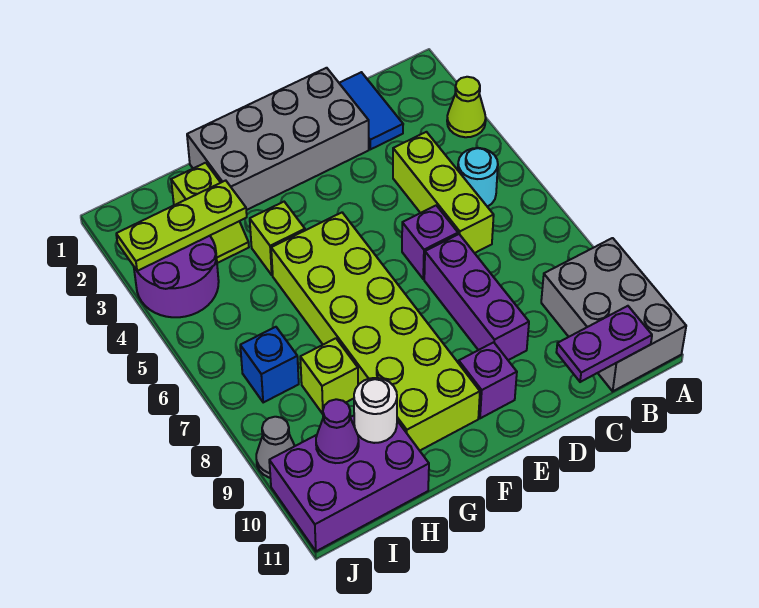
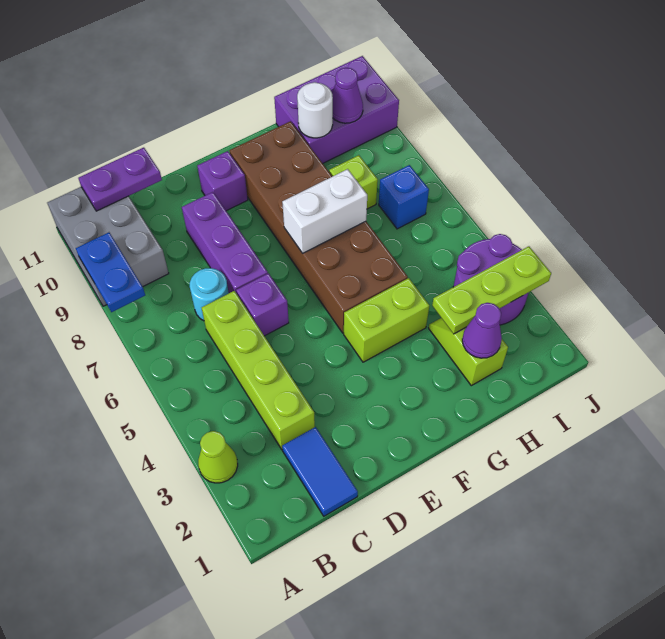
none -> blue 1x2 plate [76,232,145,312]
cyan 1x1 round brick [458,148,498,207] -> cyan 1x1 round brick moved to [190,268,229,321]
lime 1x3 brick [393,132,494,253] -> lime 1x4 brick [202,291,315,450]
grey 2x4 brick [187,68,369,210] -> none
lime 2x6 brick [271,213,480,451] -> brown 2x6 brick [229,121,408,333]
none -> white 1x2 brick [282,169,367,253]
lime 1x1 brick [250,202,305,275] -> lime 1x2 brick [344,278,429,362]
none -> purple 1x1 cone [462,303,502,358]
grey 1x1 cone [256,417,295,478] -> none

